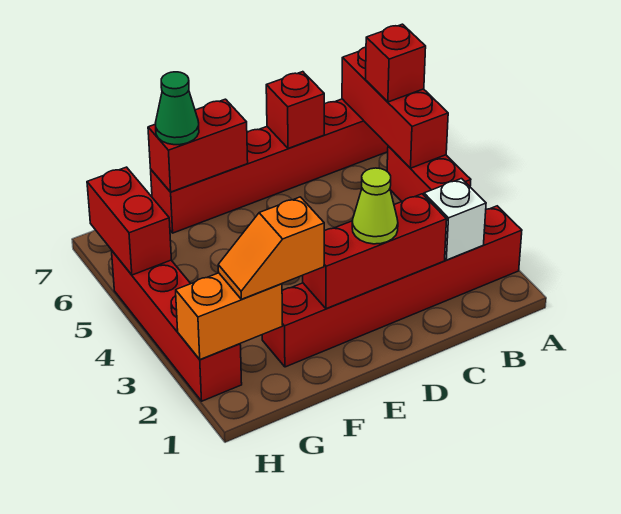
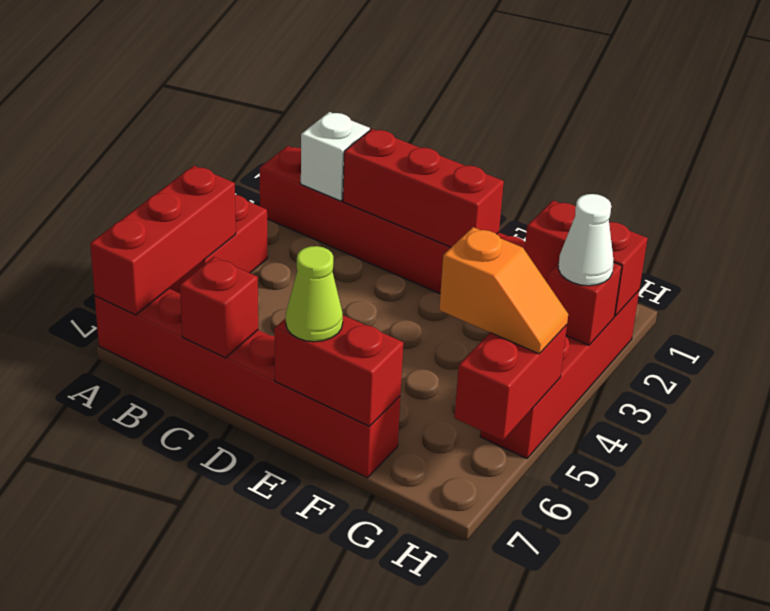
red 1x1 brick [365,24,426,102] -> red 1x1 brick moved to [547,262,622,345]
lime 1x1 cone [352,168,398,244] -> lime 1x1 cone moved to [286,246,343,342]
orange 1x2 slope [218,197,324,299] -> orange 1x2 slope moved to [439,227,568,354]
green 1x1 cone [156,72,199,145] -> none
orange 1x2 brick [176,273,283,359] -> red 1x2 brick [525,201,648,316]
none -> white 1x1 cone [558,194,613,286]

